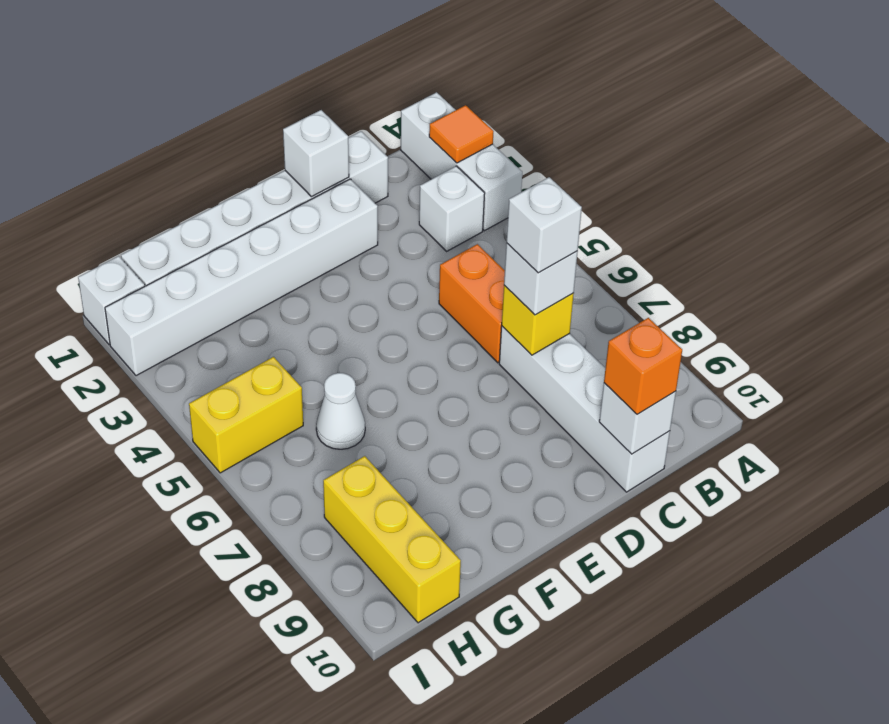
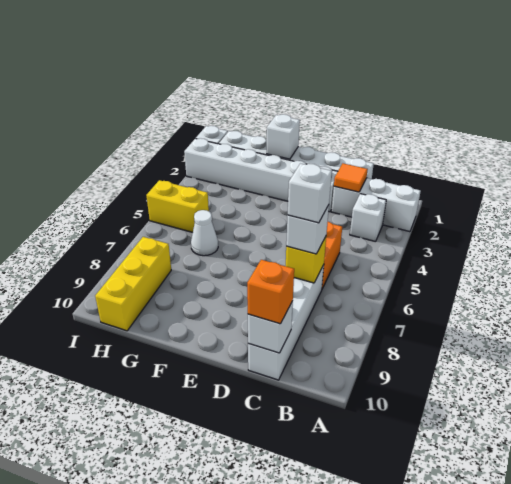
white 1x3 brick [401,92,522,231] -> white 1x3 brick turned to [332,178,421,232]
orange 1x1 tile [429,105,494,163] -> orange 1x1 tile moved to [334,163,368,192]
white 1x1 brick [283,110,349,197] -> white 1x1 brick moved to [267,114,300,159]

